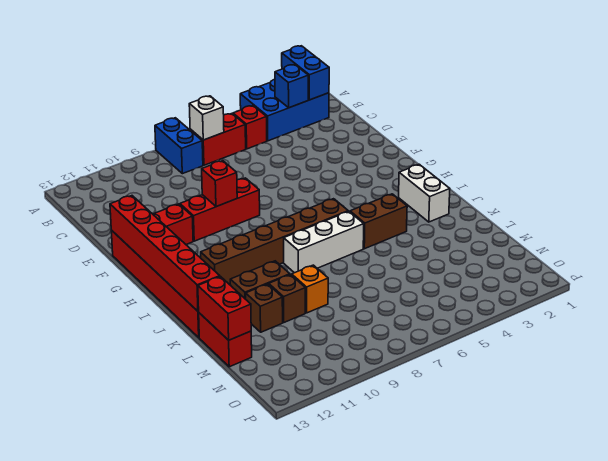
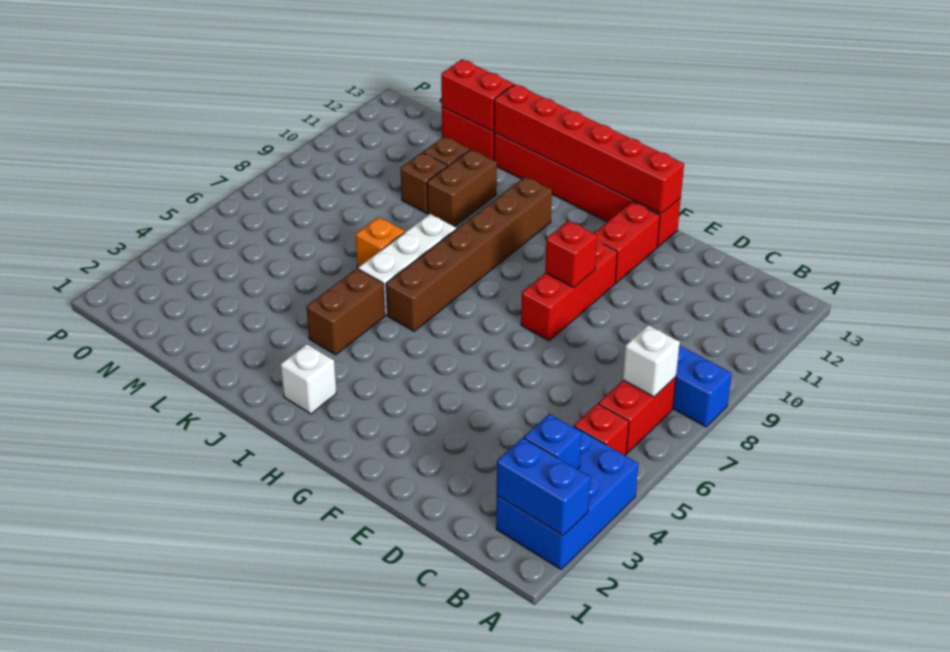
white 1x2 brick [399,164,450,222] -> white 1x1 brick [281,344,336,414]
orange 1x1 brick [292,265,328,313] -> orange 1x1 brick moved to [356,217,405,267]

